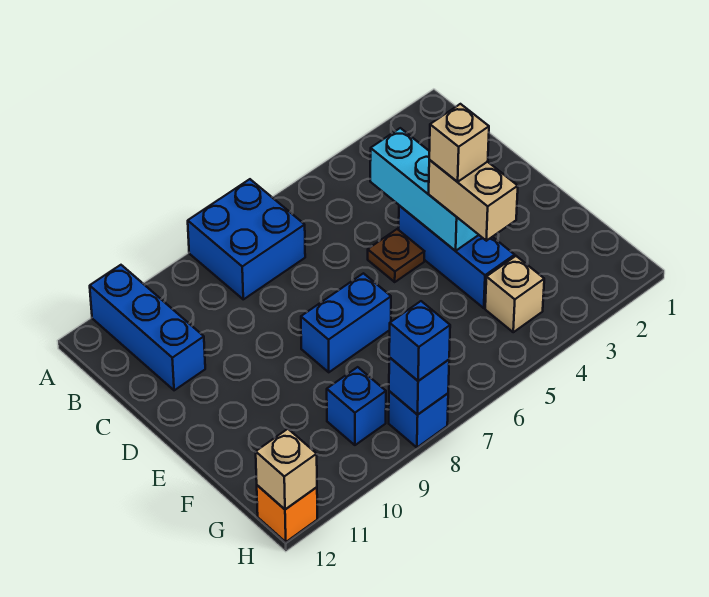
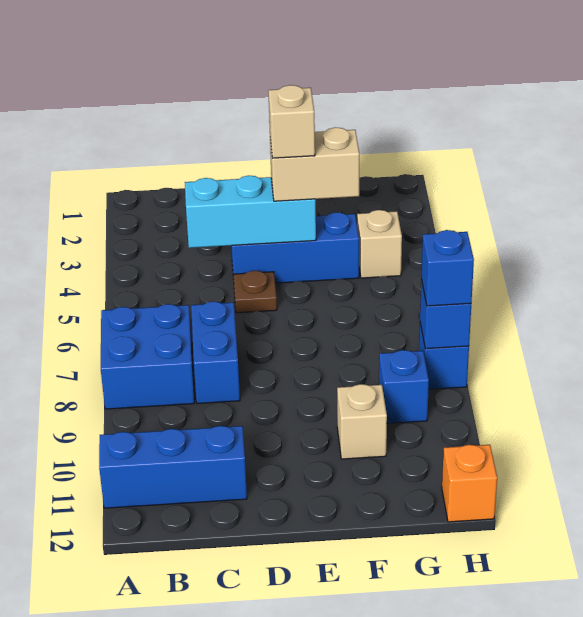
blue 1x2 brick [301,273,391,372] -> blue 1x2 brick moved to [191,301,240,404]
tan 1x1 brick [256,429,317,509] -> tan 1x1 brick moved to [337,384,387,459]

